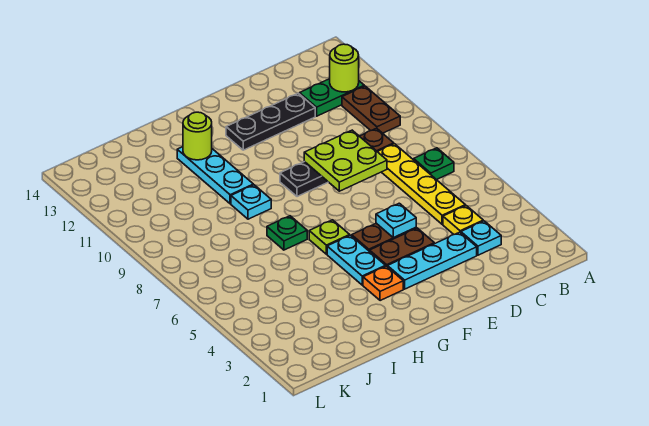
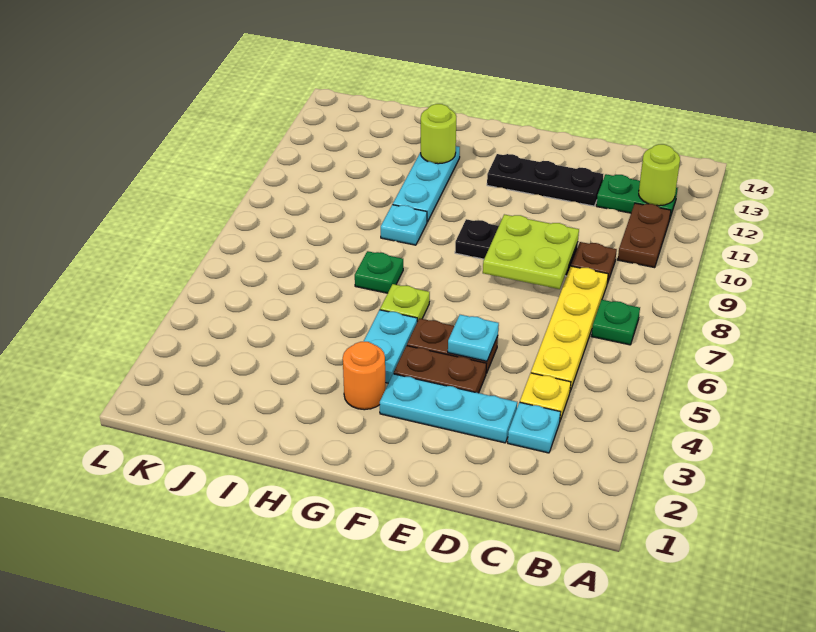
orange 1x1 plate [363,266,403,301] -> orange 1x1 round brick [343,342,385,410]

